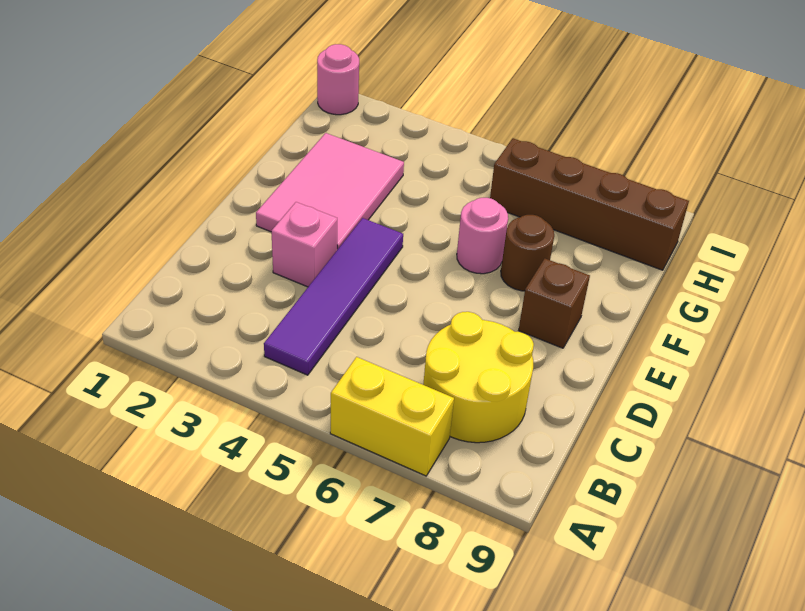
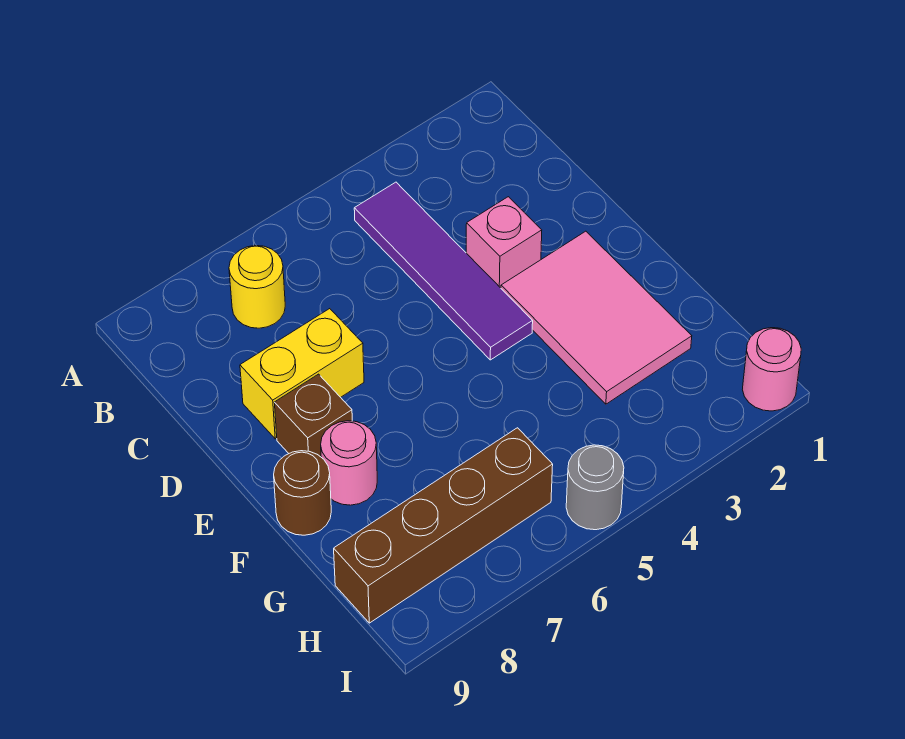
yellow 1x2 brick [330,357,454,476] -> yellow 1x2 brick moved to [240,309,364,439]
yellow 2x2 round brick [423,312,534,443] -> yellow 1x1 round brick [229,246,285,328]
pink 1x1 round brick [457,198,508,274] -> pink 1x1 round brick moved to [321,421,377,505]
brown 1x1 round brick [501,215,554,291] -> brown 1x1 round brick moved to [274,451,331,535]
none -> grey 1x1 round brick [566,445,624,530]

